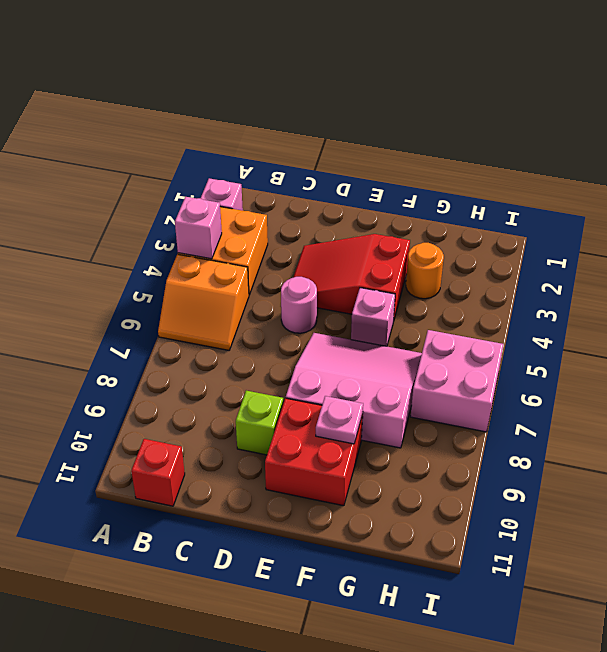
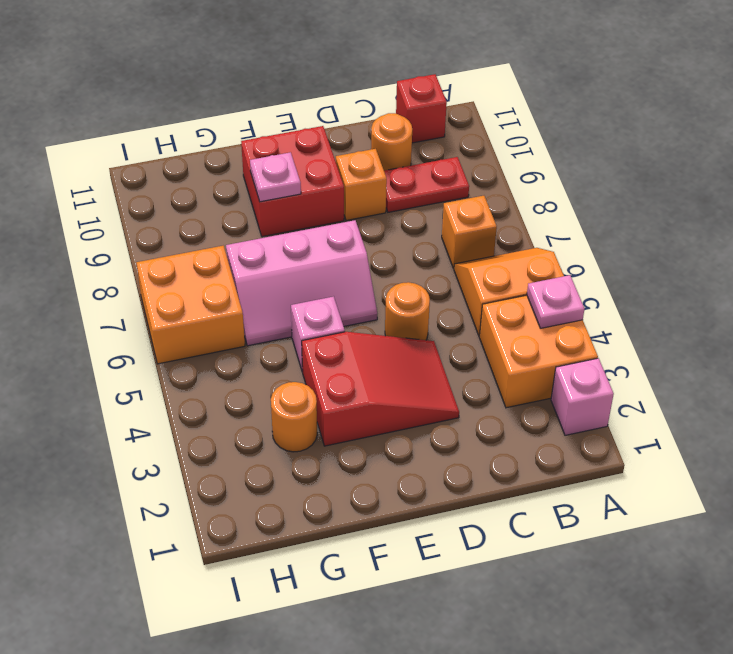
pink 1x1 brick [175,197,222,259] -> pink 1x1 plate [527,275,584,328]
none -> orange 1x1 brick [442,196,497,268]
none -> red 1x2 plate [384,157,469,212]
none -> orange 1x1 round brick [371,113,412,171]
pink 1x1 round brick [281,277,317,333] -> orange 1x1 round brick [385,282,430,340]
lime 1x1 brick [236,391,283,455] -> orange 1x1 brick [336,149,387,220]
pink 3x3 slope [286,333,422,448] -> pink 2x3 slope [226,220,377,346]
pink 2x2 brick [411,330,503,432] -> orange 2x2 brick [136,246,245,364]

